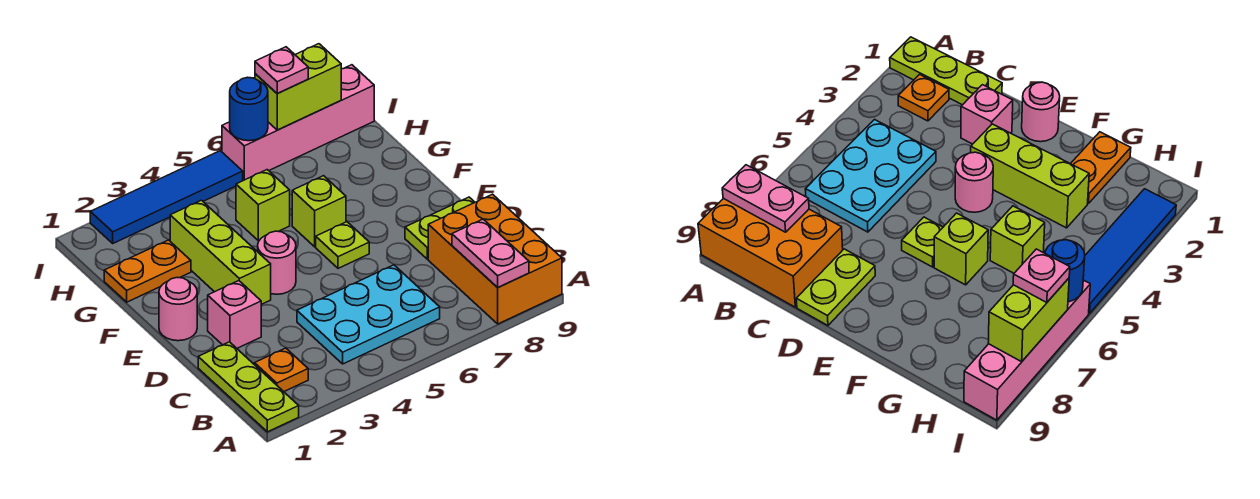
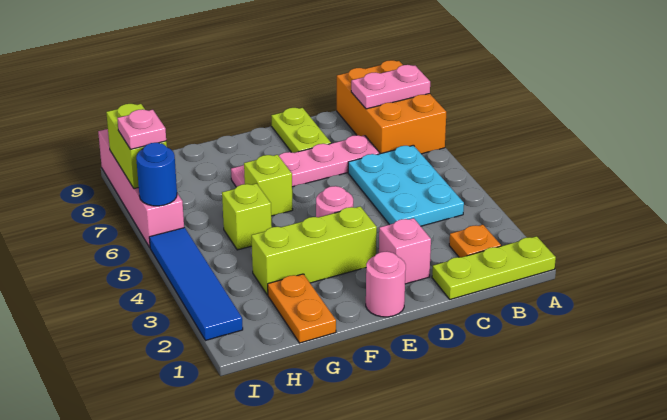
orange 2x3 brick [428,194,562,324] -> orange 2x3 brick turned to [337,60,446,154]
none -> pink 1x4 plate [231,135,380,187]
lime 1x1 plate [316,222,369,268] -> none

